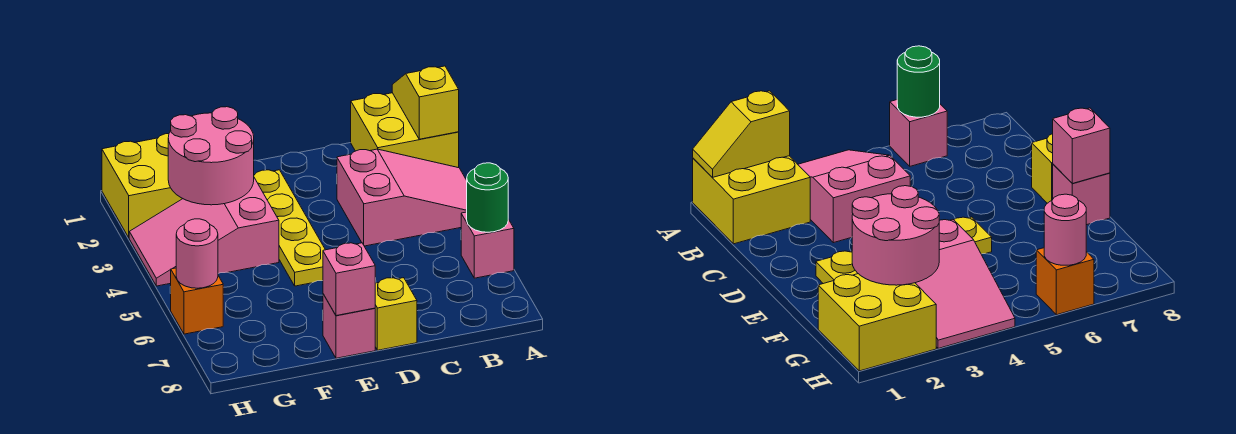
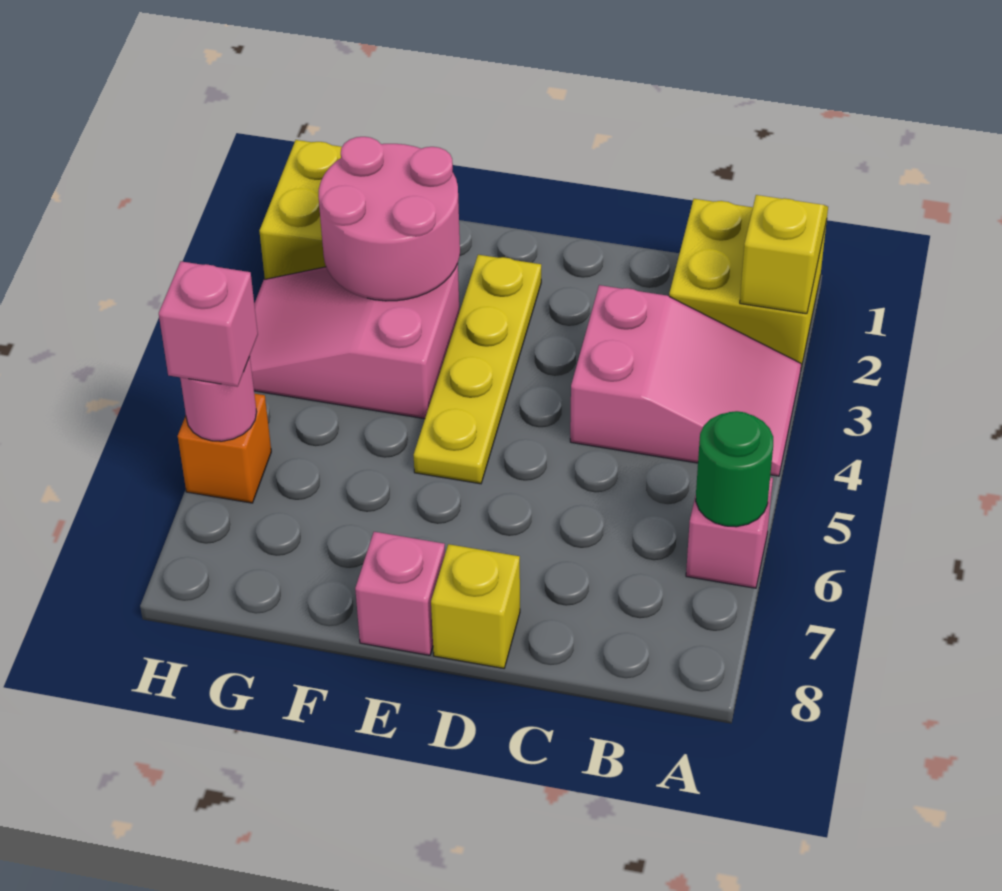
pink 1x1 brick [323,243,375,316] -> pink 1x1 brick moved to [159,261,258,387]

